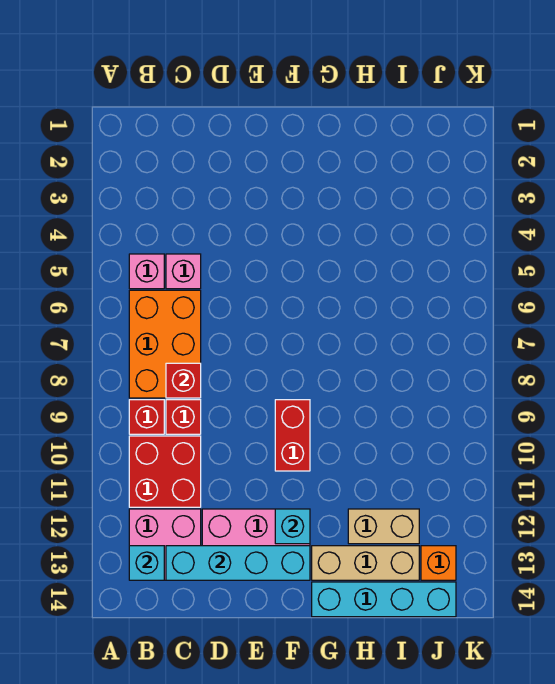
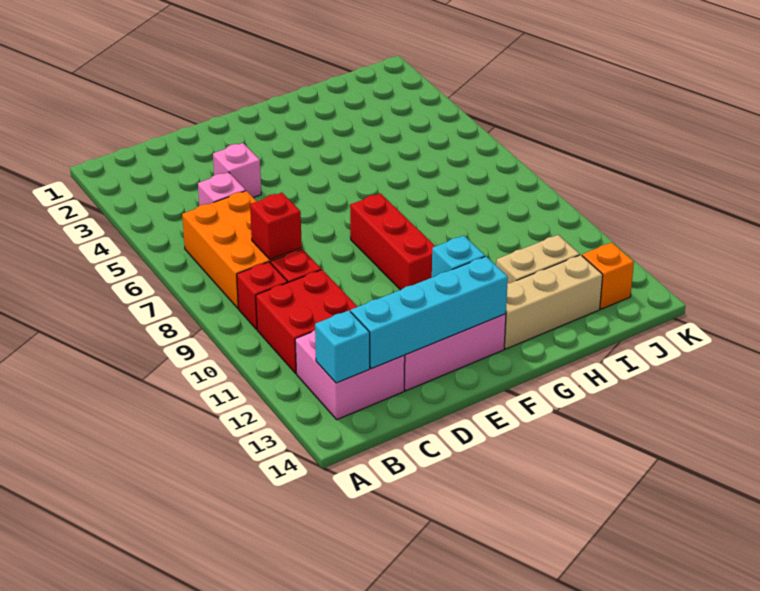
pink 1x1 brick [129,254,164,289] -> pink 1x1 brick moved to [213,143,261,198]
red 1x2 brick [275,400,310,471] -> red 1x3 brick [350,193,435,290]
cyan 1x4 brick [312,582,456,617] -> none

